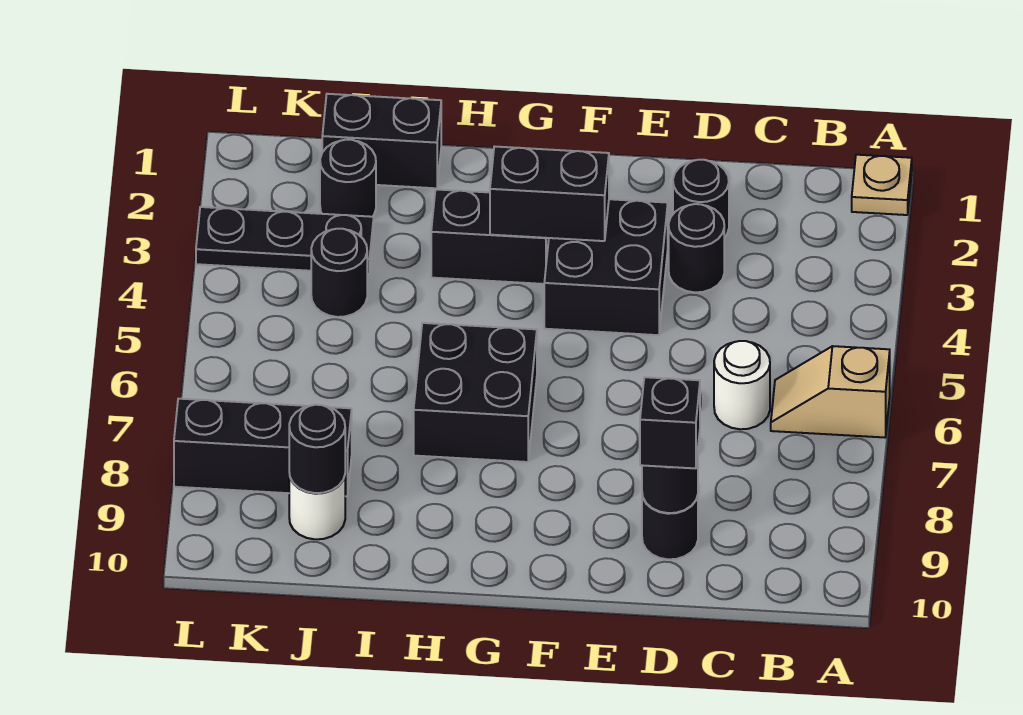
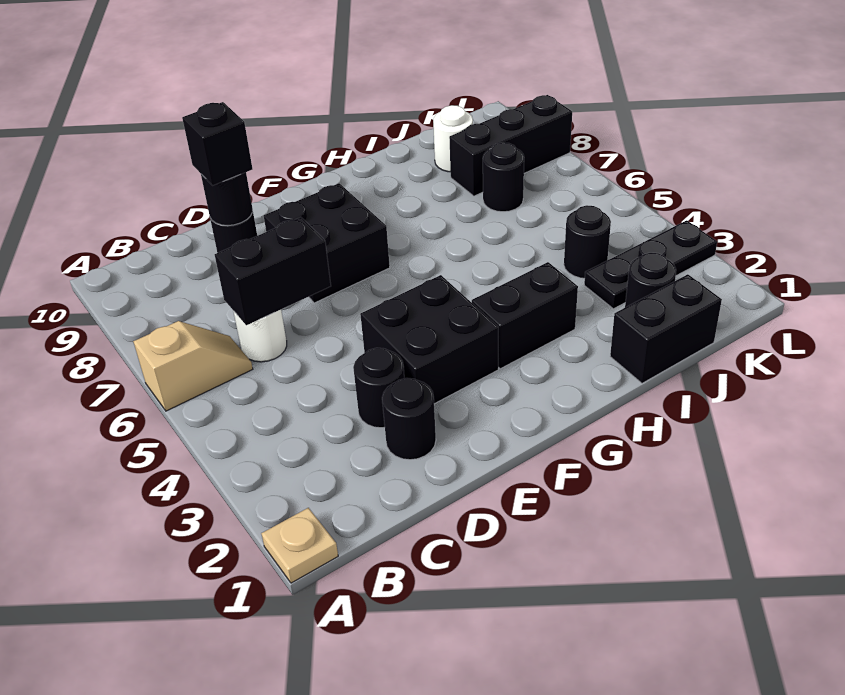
black 1x2 brick [490,147,609,241] -> black 1x2 brick moved to [215,217,331,325]
black 2x2 brick [414,323,537,462] -> black 2x2 brick moved to [264,183,390,303]
black 1x1 round brick [289,405,345,493] -> black 1x1 round brick moved to [483,143,524,212]

